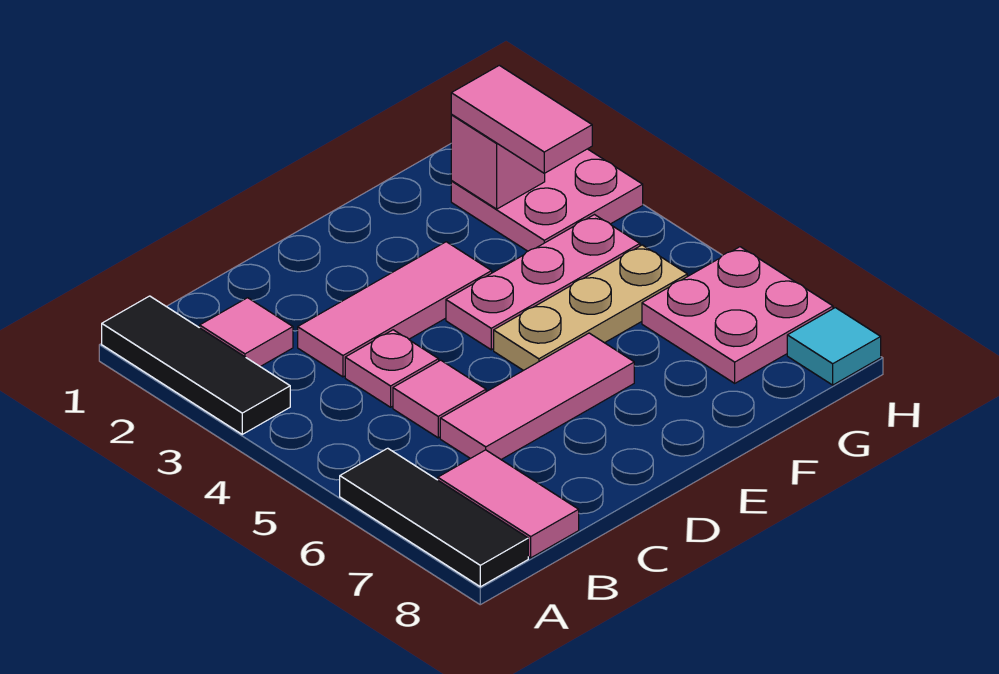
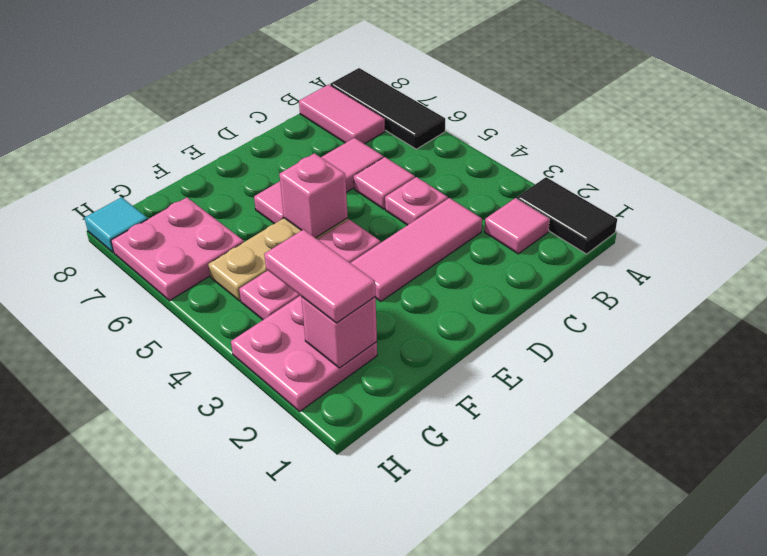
black 1x3 tile [102,296,290,434] -> black 1x2 tile [517,177,617,254]
none -> pink 1x1 brick [279,153,348,238]

